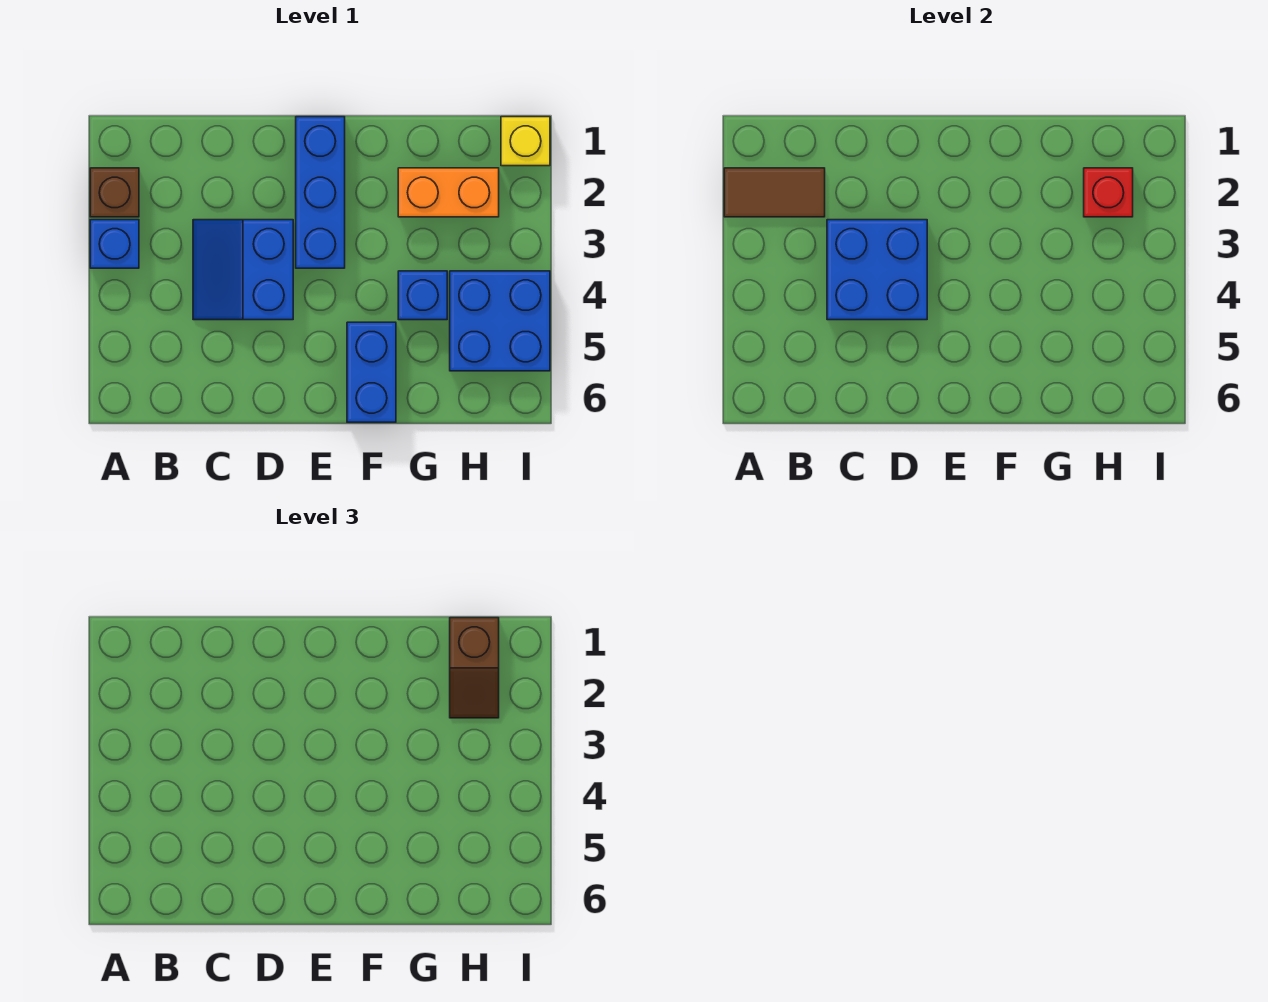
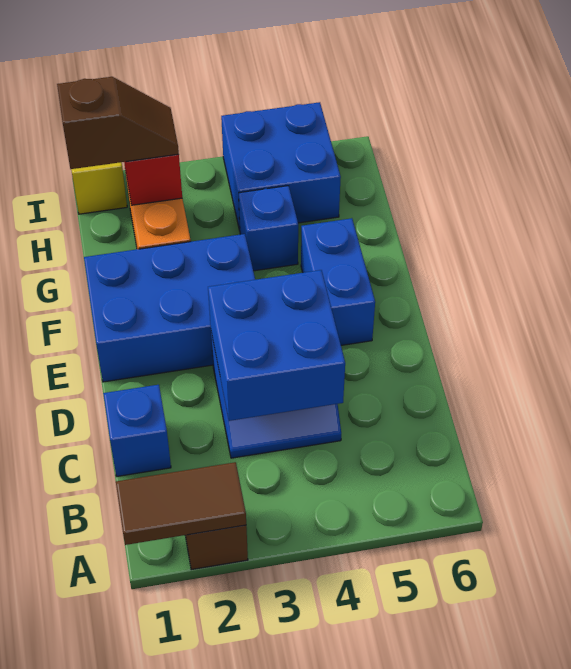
brown 1x2 tile [724,168,825,217] -> brown 1x2 tile turned to [116,462,246,545]
blue 1x1 brick [90,220,139,268] -> blue 1x1 brick moved to [103,385,171,476]
blue 1x3 brick [296,117,345,268] -> blue 2x3 brick [84,234,255,382]
blue 1x2 brick [347,322,396,422] -> blue 1x2 brick turned to [301,218,375,345]

